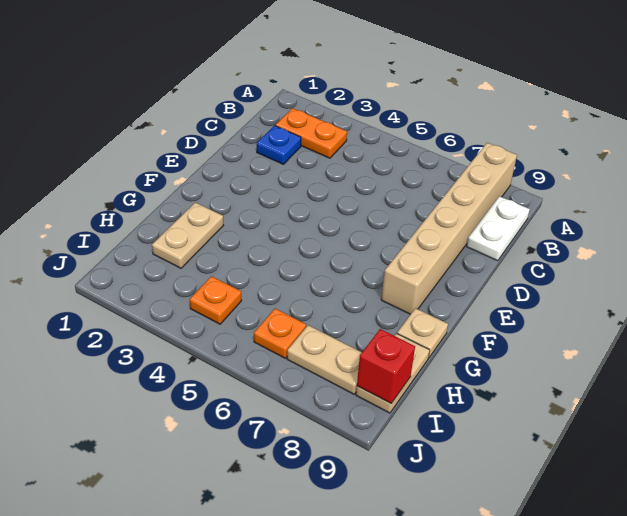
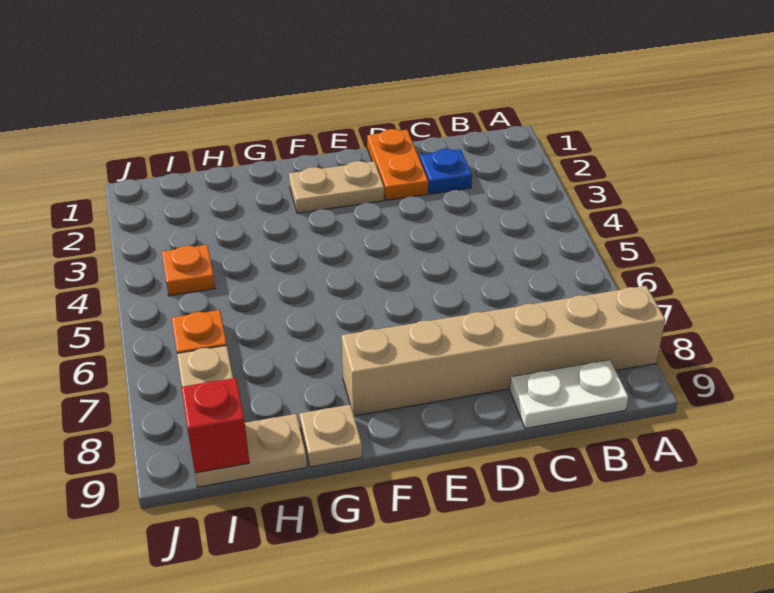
orange 1x2 plate [275,108,347,158] -> orange 1x2 plate moved to [367,129,428,200]
tan 1x2 plate [152,202,224,268] -> tan 1x2 plate moved to [289,161,384,213]

